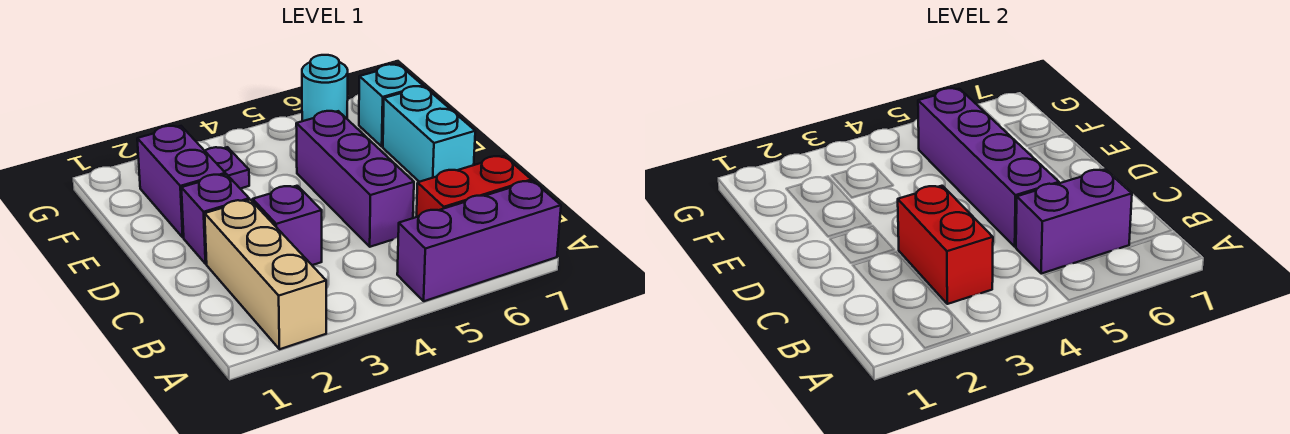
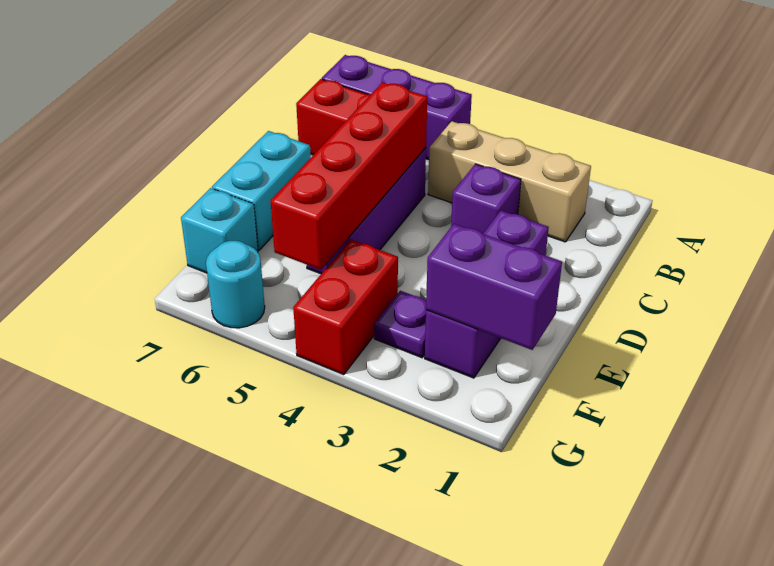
tan 1x3 brick [205,200,326,349] -> tan 1x3 brick turned to [428,121,591,242]
red 1x2 brick [898,186,993,304] -> red 1x2 brick moved to [293,240,398,375]
purple 1x2 brick [1016,170,1132,274] -> purple 1x2 brick moved to [426,224,562,350]
purple 1x4 brick [918,88,1059,247] -> red 1x4 brick [271,82,427,270]

